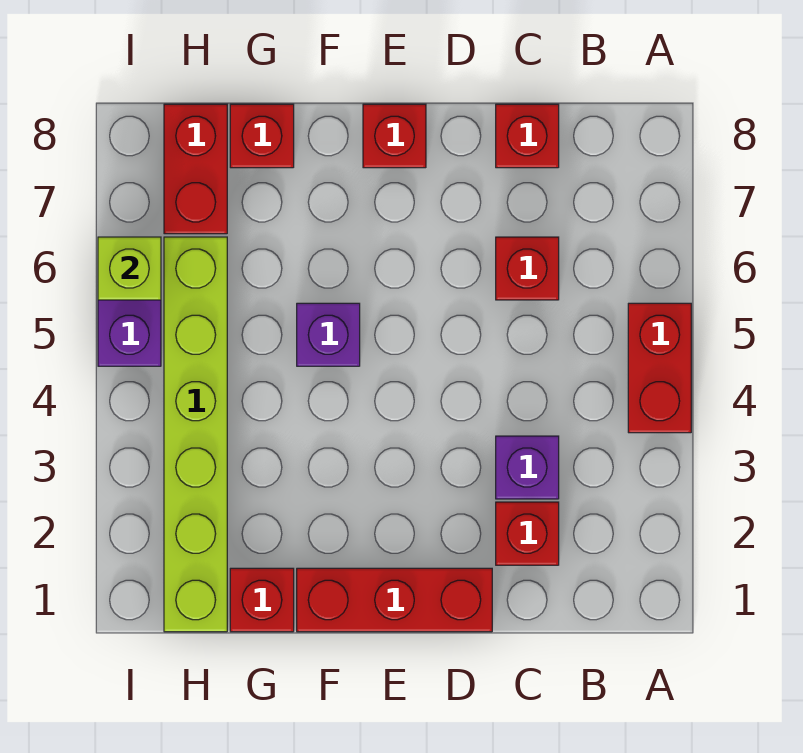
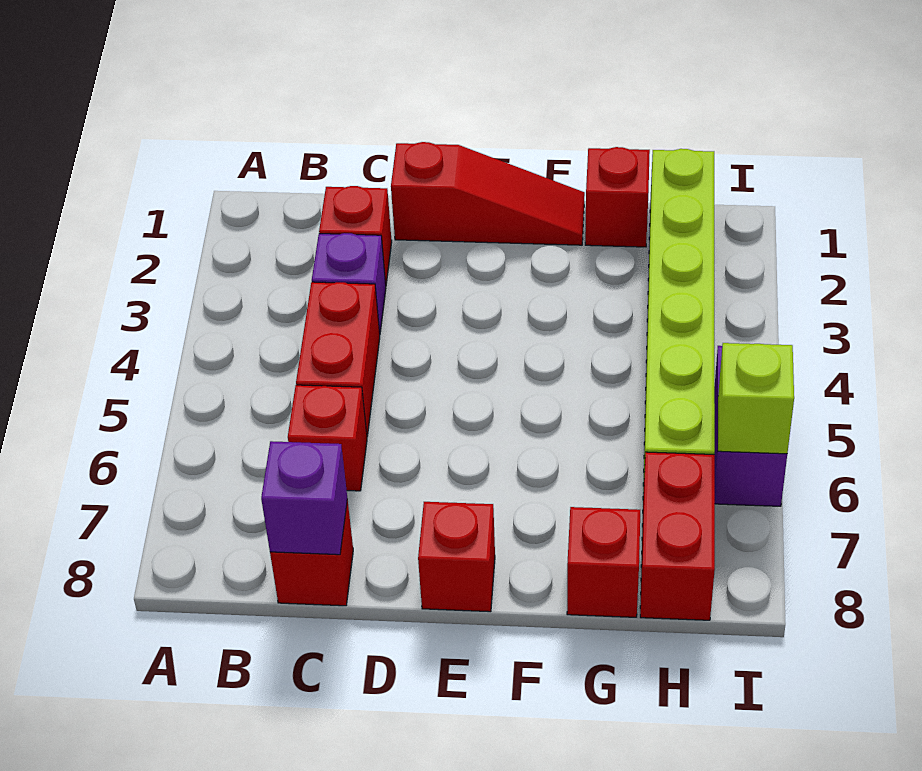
red 1x2 brick [628,303,691,433] -> red 1x2 brick moved to [296,282,380,436]
red 1x3 brick [297,568,492,632] -> red 1x3 slope [391,142,585,245]
purple 1x1 brick [297,303,360,366] -> purple 1x1 brick moved to [261,441,347,555]

